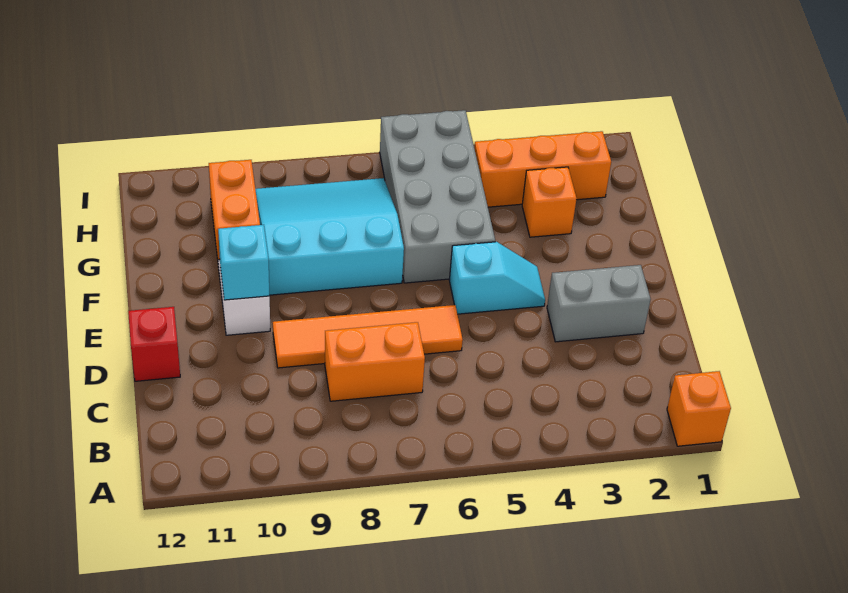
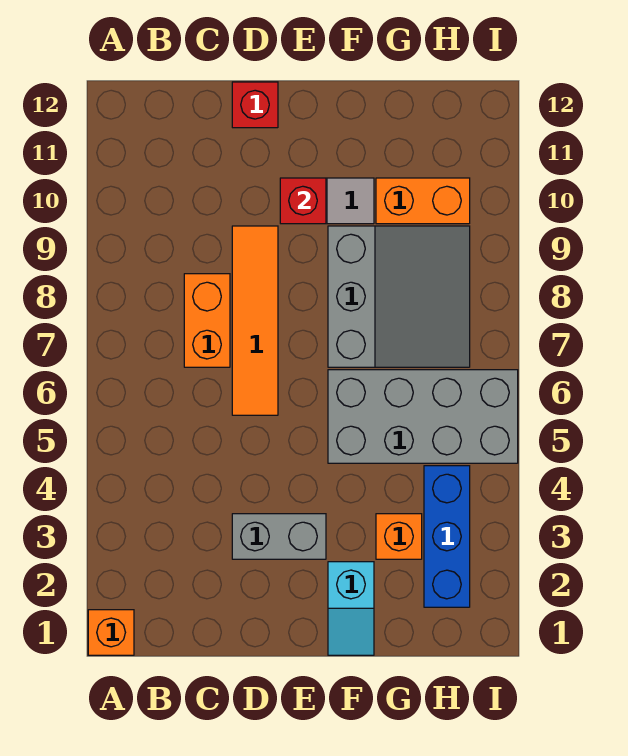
grey 1x2 brick [547,265,651,342] -> grey 1x2 brick turned to [232,514,326,559]
cyan 1x2 slope [449,242,545,314] -> cyan 1x2 slope moved to [328,562,374,655]
cyan 1x1 brick [218,225,270,300] -> red 1x1 brick [280,178,326,224]
cyan 3x3 slope [255,178,404,295] -> grey 3x3 slope [328,226,470,367]
orange 1x3 brick [474,131,611,207] -> blue 1x3 brick [424,466,470,607]

